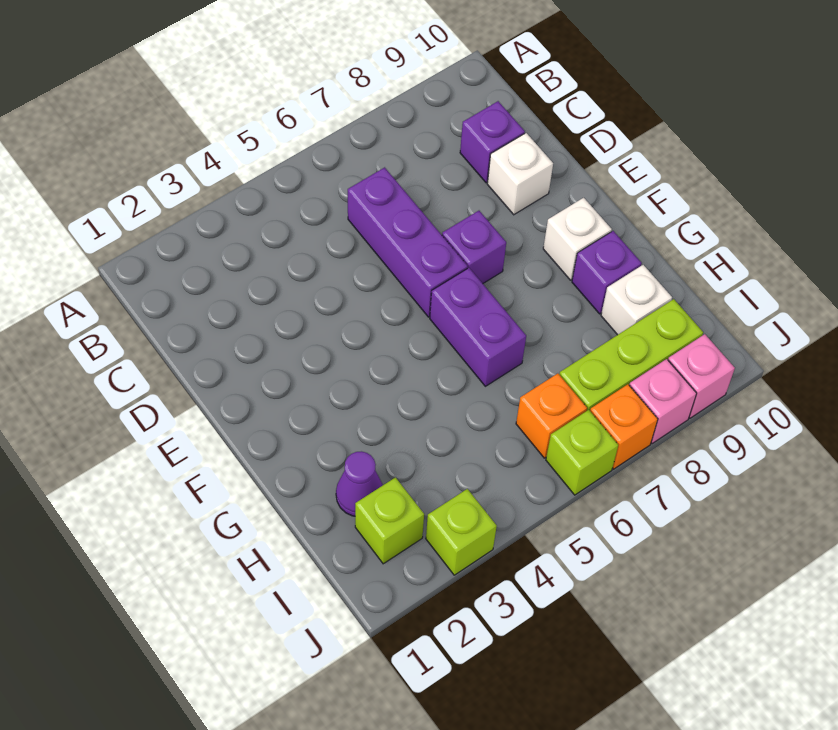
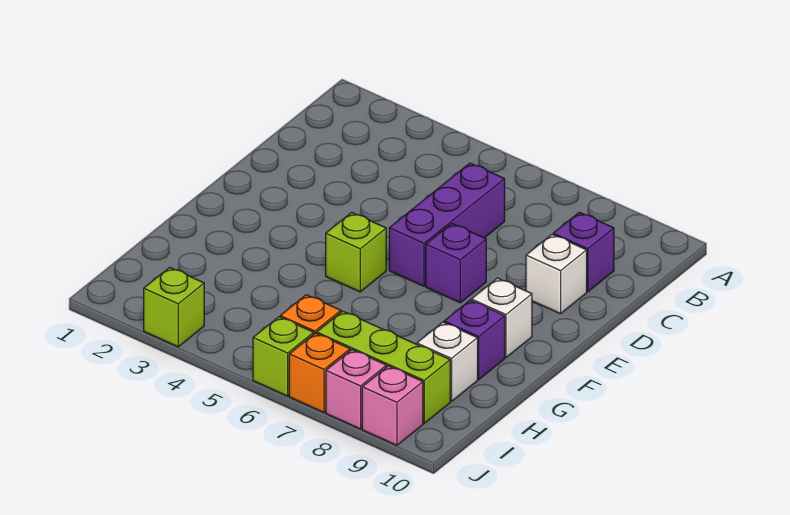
purple 1x2 brick [430,268,526,386] -> none
purple 1x1 cone [336,451,383,516] -> none
lime 1x1 brick [355,477,424,564] -> lime 1x1 brick moved to [326,212,386,292]

